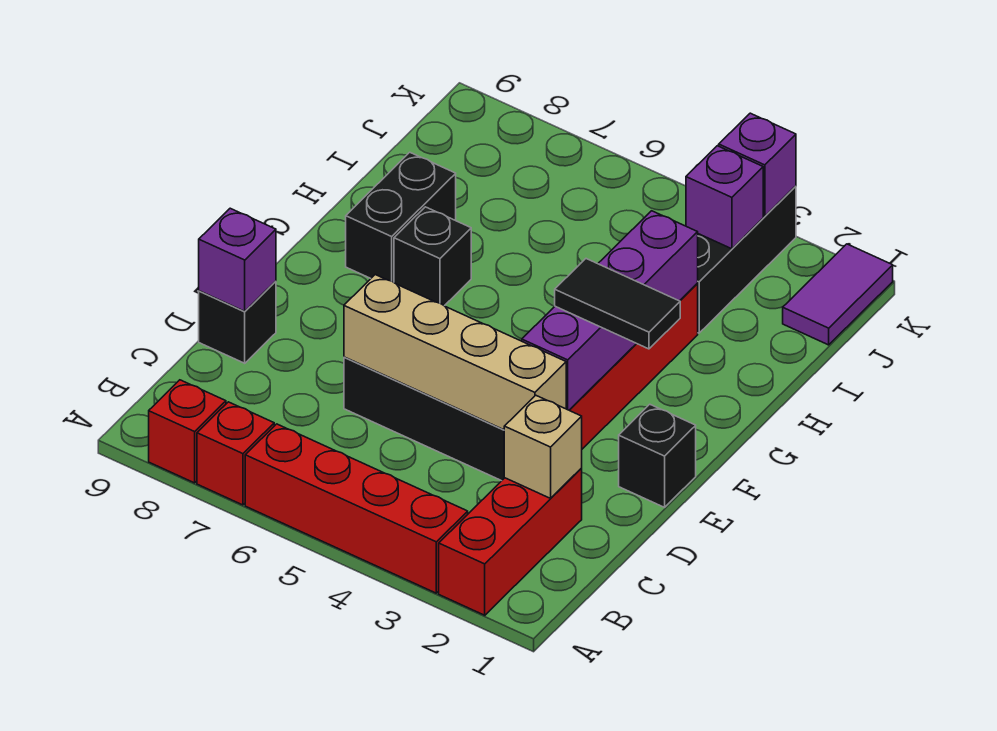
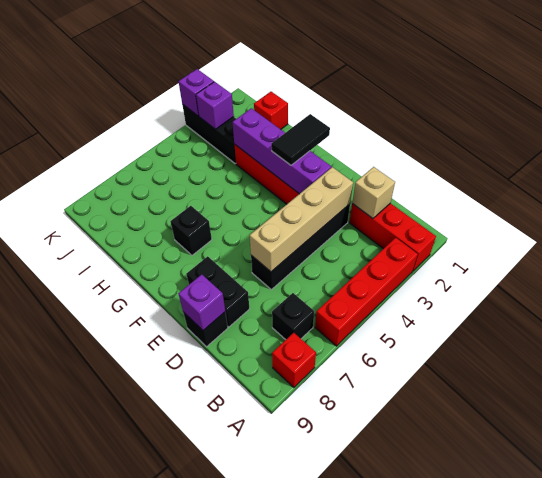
red 1x1 brick [197,402,274,505] -> red 1x1 brick moved to [254,92,288,129]
black 1x1 brick [619,404,696,507] -> black 1x1 brick moved to [272,293,314,340]
black 1x2 brick [346,152,456,282] -> black 1x2 brick moved to [186,256,249,327]
purple 1x2 tile [783,244,893,345] -> none

